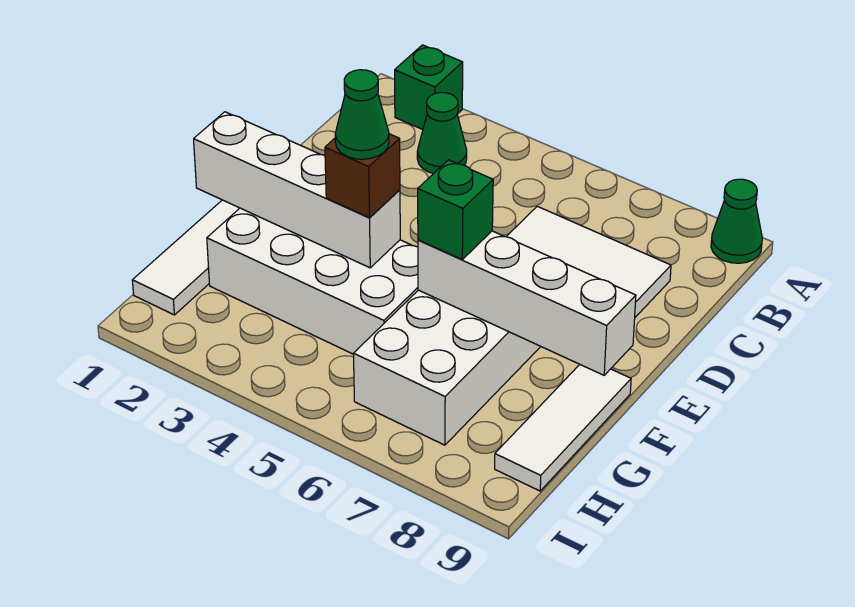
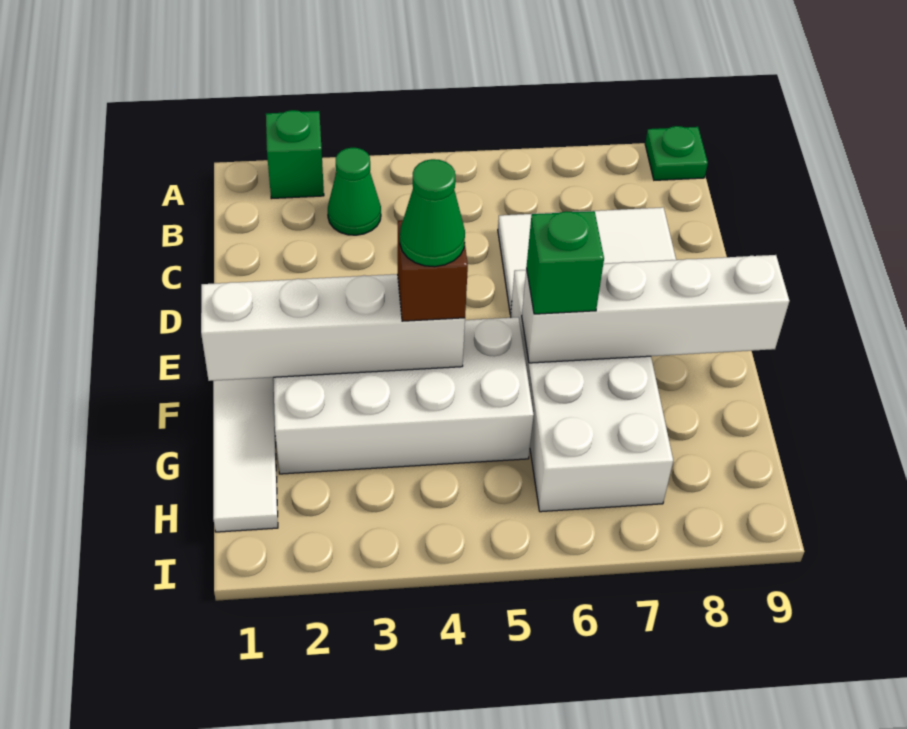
green 1x1 cone [711,179,762,263] -> green 1x1 plate [645,126,708,180]
white 1x3 tile [495,365,631,491] -> none

